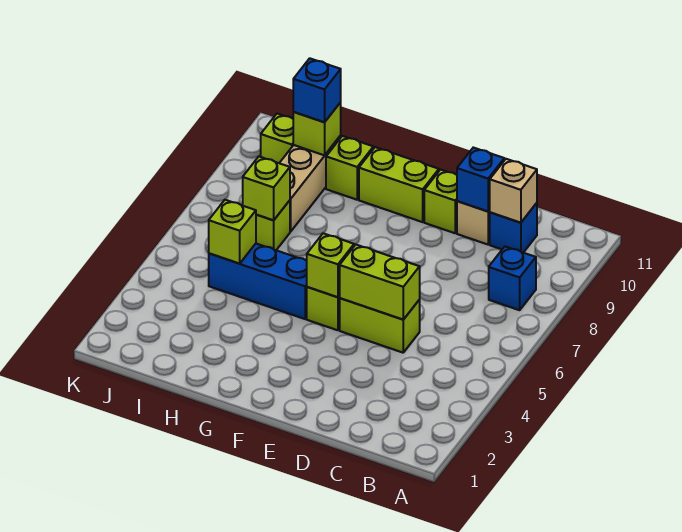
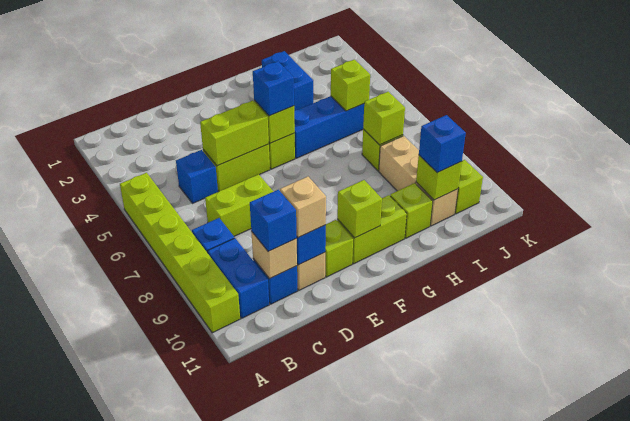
none -> lime 1x6 brick [120,173,240,333]
none -> blue 1x2 brick [208,238,269,318]
none -> blue 1x1 brick [176,150,218,204]
none -> lime 1x2 brick [205,174,273,236]
none -> blue 1x1 brick [250,190,297,252]
none -> tan 1x1 brick [280,177,326,238]
none -> blue 1x1 brick [253,61,294,116]
none -> lime 1x1 brick [337,180,382,238]
none -> blue 1x2 brick [262,51,313,111]

